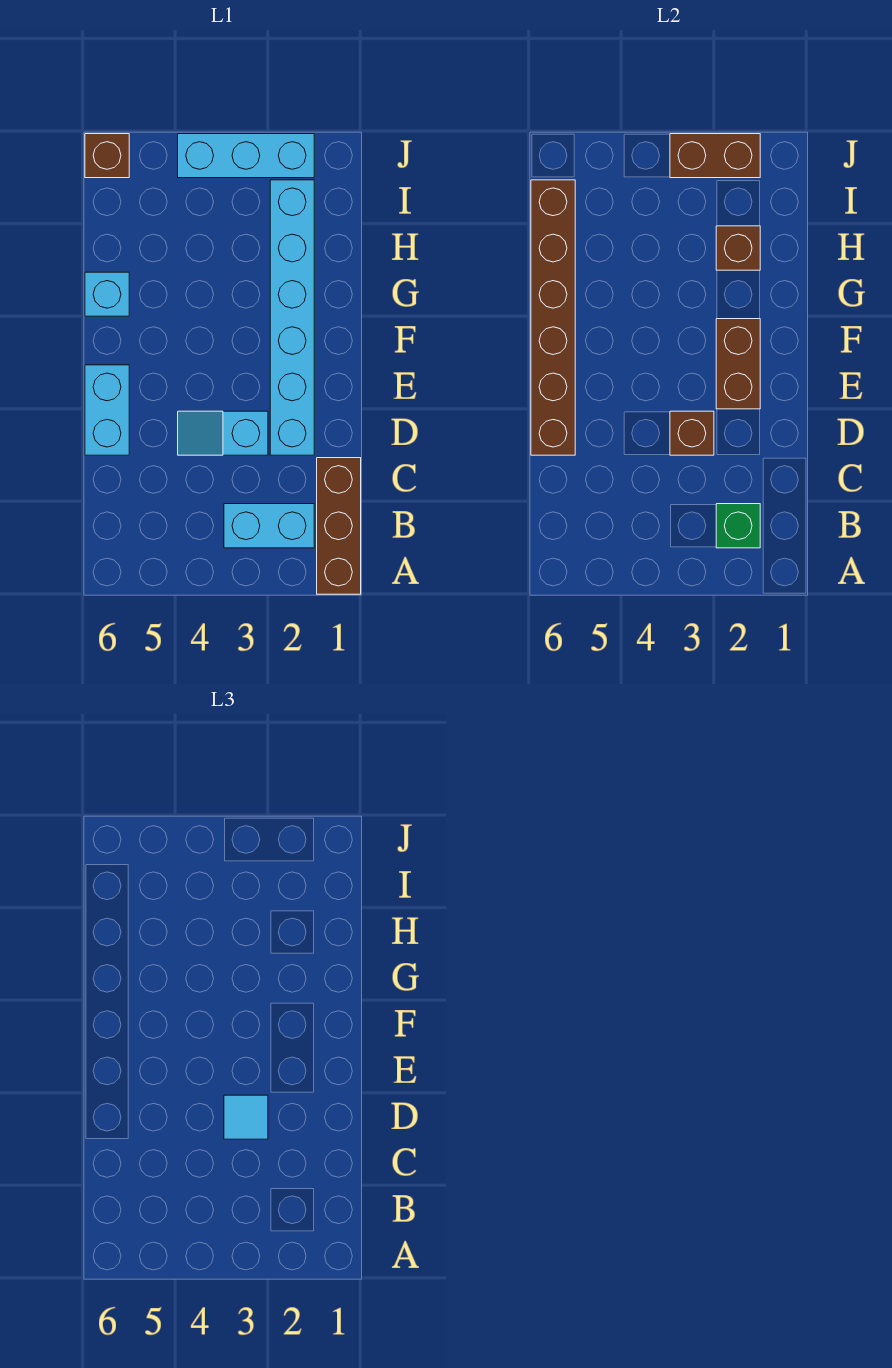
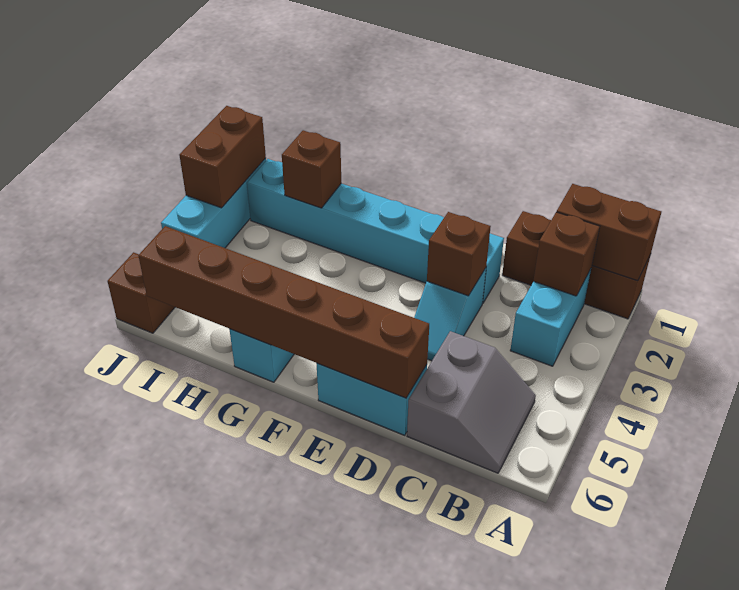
green 1x1 brick [716,504,760,548] -> brown 1x1 brick [533,212,600,296]
none -> grey 2x2 slope [407,331,536,473]
cyan 1x1 tile [224,1095,268,1139] -> none
brown 1x2 brick [716,319,760,409] -> brown 1x2 brick moved to [557,184,661,281]

